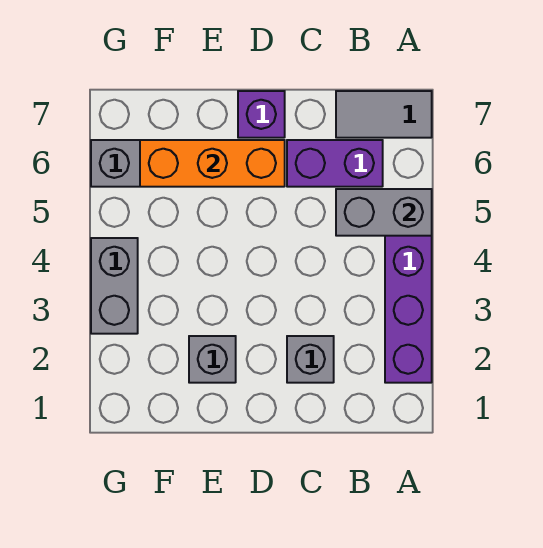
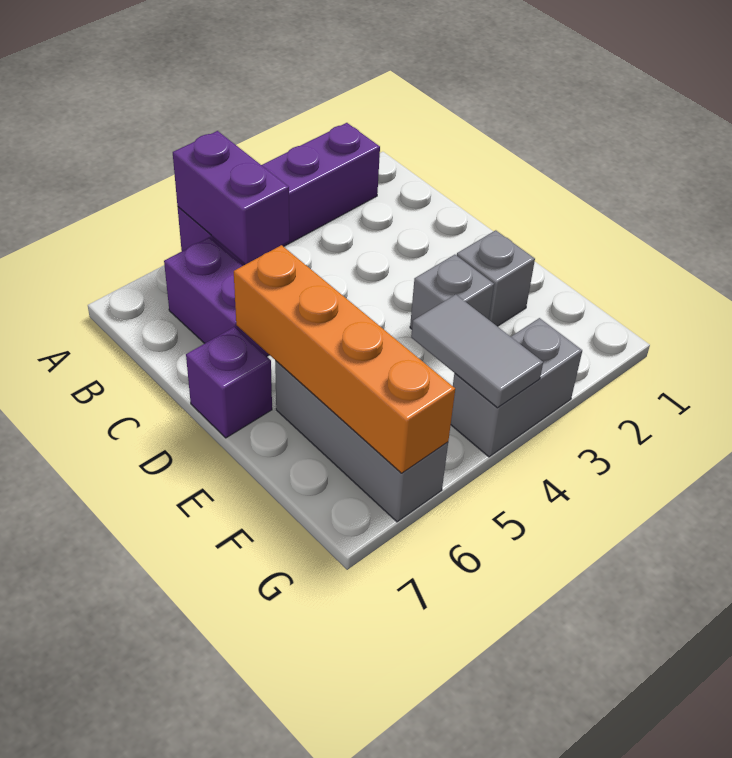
grey 1x2 brick [336,189,432,236] -> purple 1x2 brick [173,131,289,264]
grey 1x2 tile [336,91,432,138] -> grey 1x2 tile moved to [411,294,543,408]
grey 1x1 brick [287,336,334,383] -> grey 1x1 brick moved to [410,255,494,329]
orange 1x3 brick [140,140,285,187] -> orange 1x4 brick [234,245,455,473]

